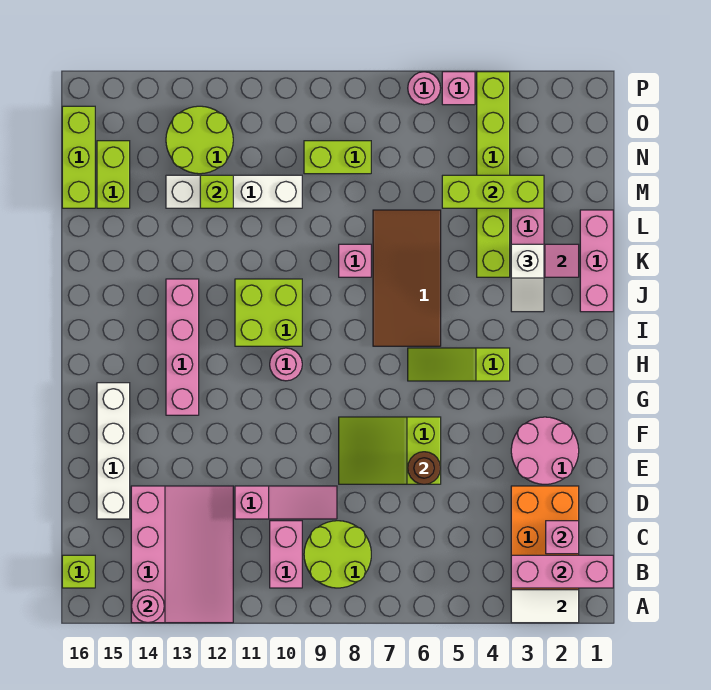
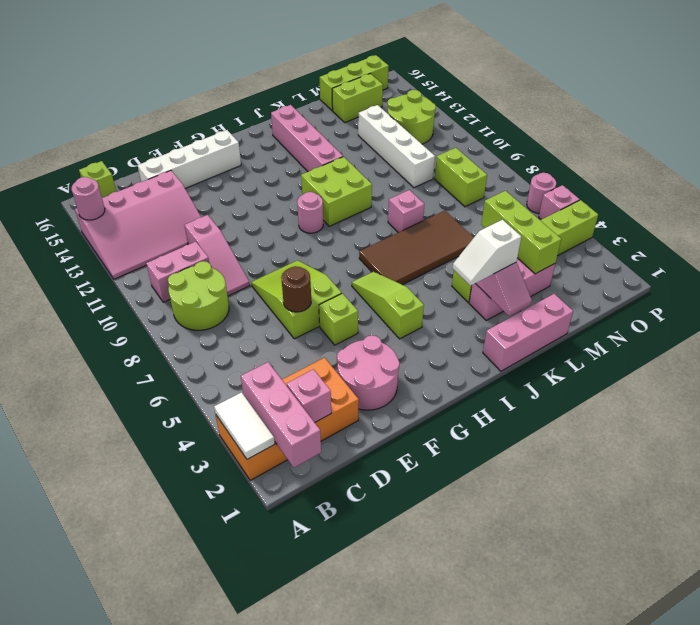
pink 1x4 brick [166,279,199,415] -> pink 1x4 brick turned to [271,105,343,172]
lime 1x1 brick [200,175,233,208] -> lime 1x1 brick moved to [319,293,358,345]

